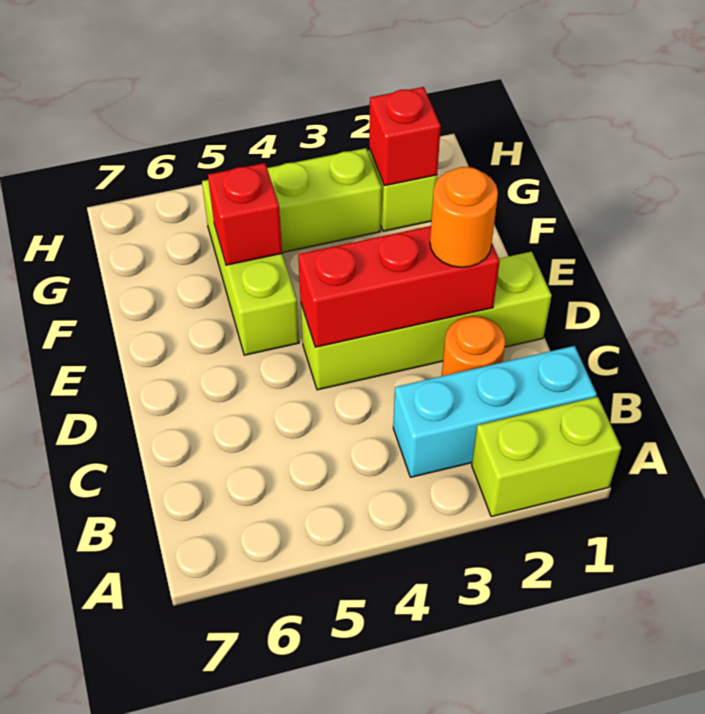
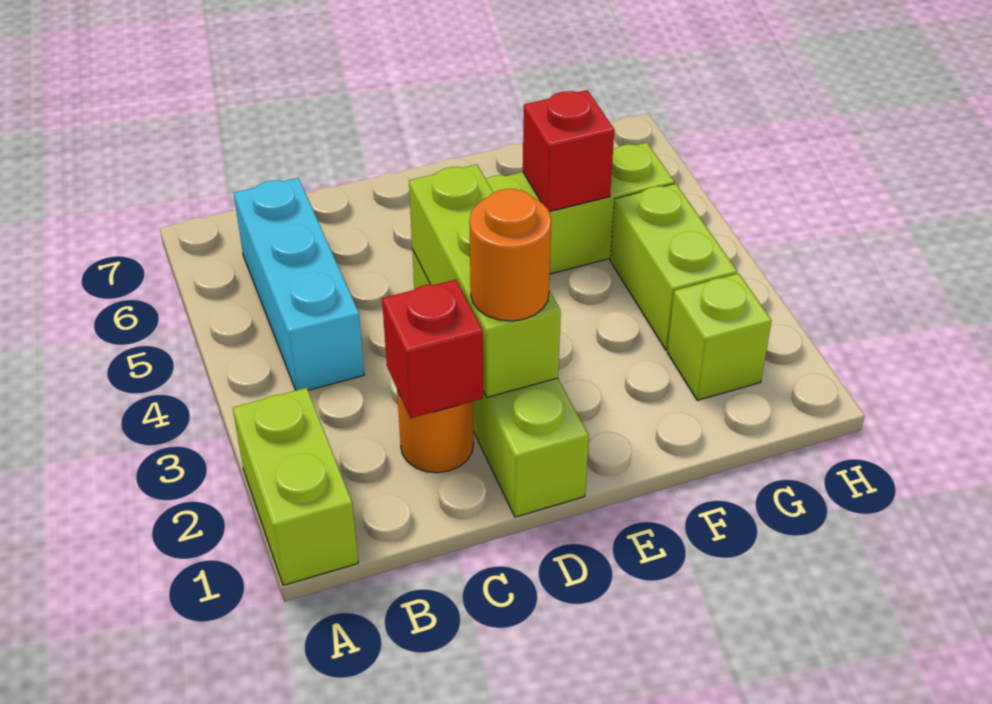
cyan 1x3 brick [393,346,597,477] -> cyan 1x3 brick moved to [234,178,364,390]
red 1x3 brick [298,226,500,347] -> lime 1x3 brick [409,164,561,397]
red 1x1 brick [369,87,441,186] -> red 1x1 brick moved to [382,280,483,418]

